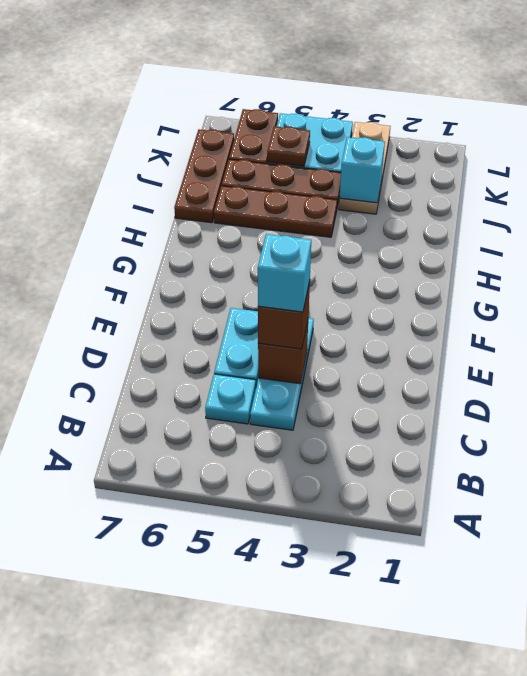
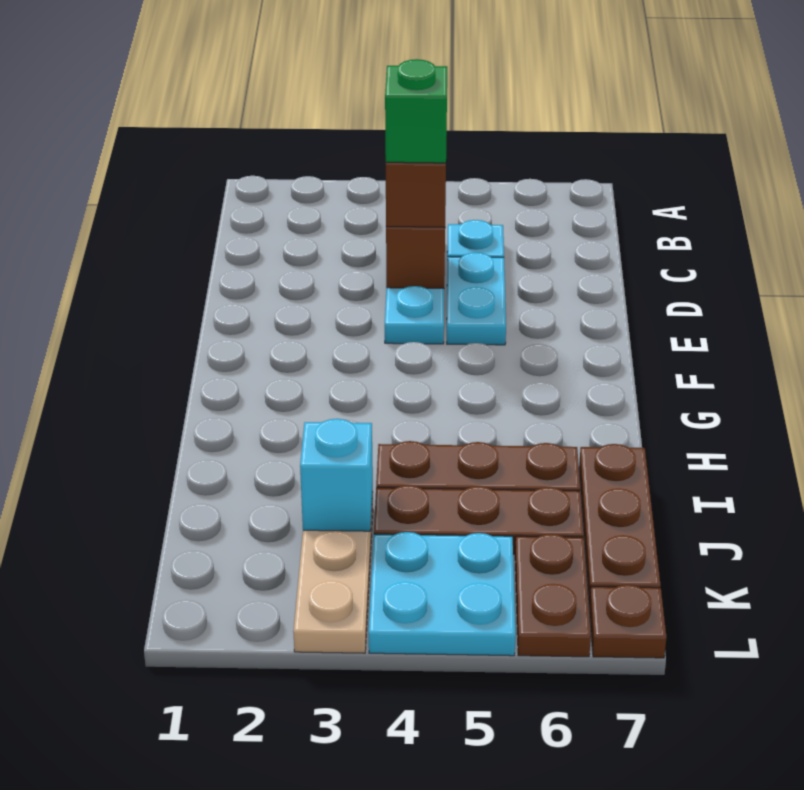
cyan 1x1 brick [258,234,311,312] -> green 1x1 brick [385,59,447,163]
brown 1x1 plate [267,126,310,166] -> brown 1x1 plate moved to [589,585,667,658]

